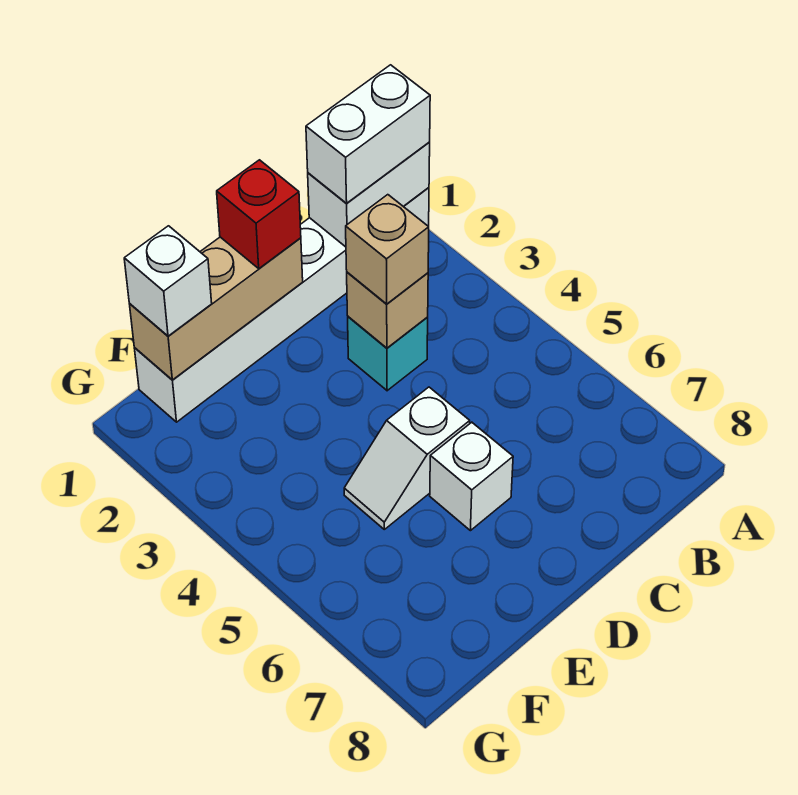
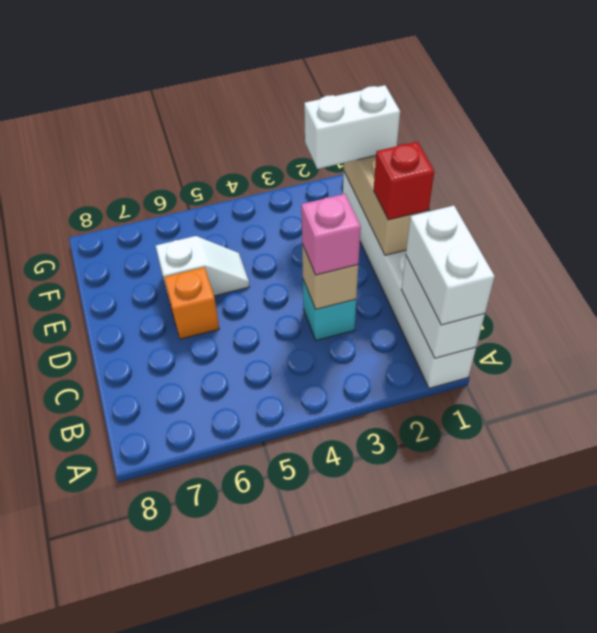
tan 1x1 brick [346,195,429,304] -> pink 1x1 brick [301,194,361,275]
white 1x2 slope [344,387,470,529] -> white 1x2 slope turned to [156,236,249,302]
white 1x1 brick [430,422,513,531] -> orange 1x1 brick [164,267,219,339]
white 1x1 brick [124,226,212,336] -> white 1x2 brick [304,85,400,169]

